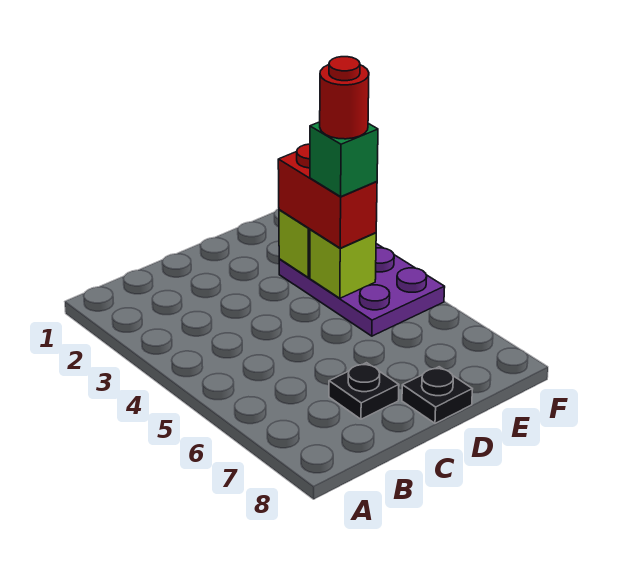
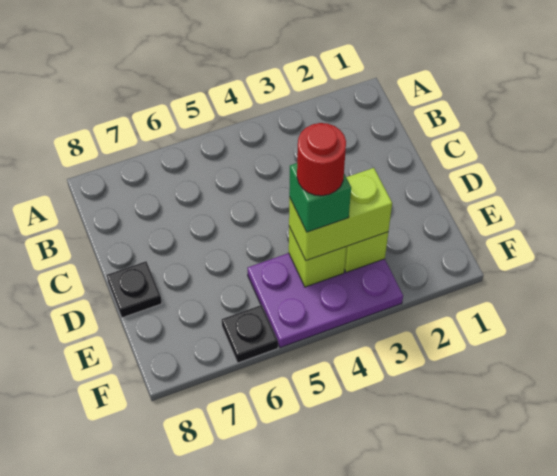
black 1x1 plate [329,363,399,419] -> black 1x1 plate moved to [222,305,278,363]
red 1x2 brick [278,144,377,248] -> lime 1x2 brick [289,168,392,261]

